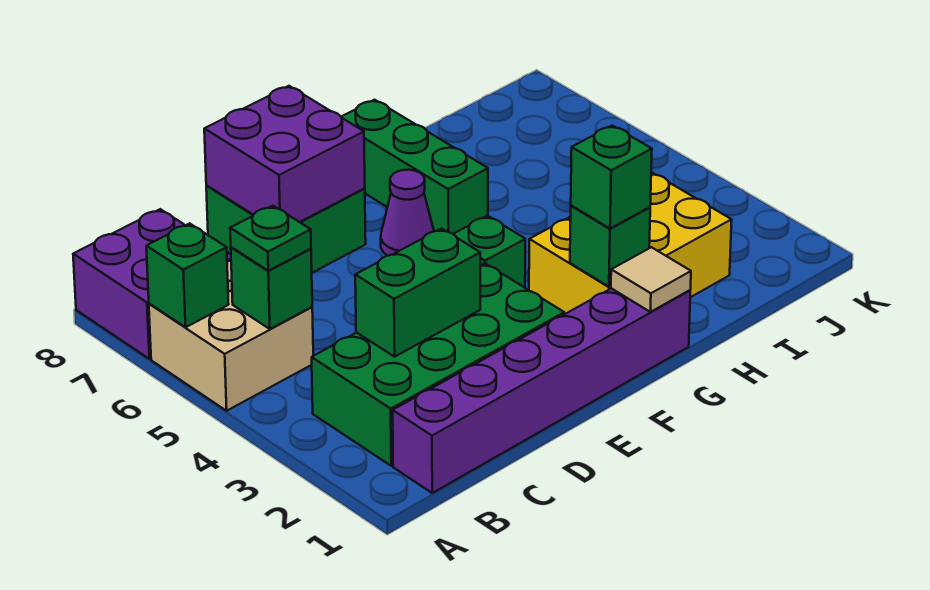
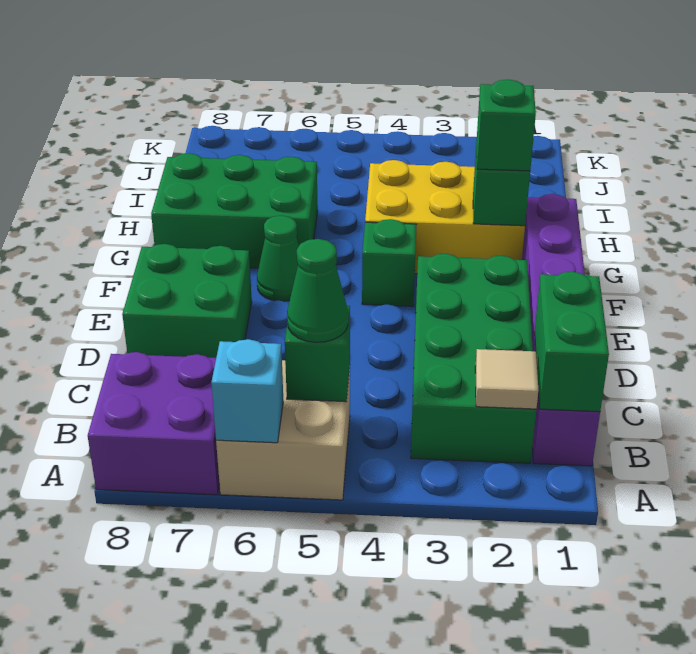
green 1x1 brick [146,223,229,327] -> cyan 1x1 brick [211,339,283,443]
green 1x1 plate [230,206,311,271] -> green 1x1 cone [287,239,348,342]
green 1x2 brick [355,228,481,357] -> green 1x2 brick moved to [535,272,609,412]
purple 2x2 brick [204,86,365,222] -> none
purple 1x1 cone [381,170,434,256] -> green 1x1 cone [257,216,299,301]
tan 1x1 tile [611,247,691,312] -> tan 1x1 tile moved to [475,349,539,409]
yellow 2x3 brick [529,173,732,314] -> yellow 2x3 brick turned to [365,160,525,274]
green 1x3 brick [341,100,488,234] -> green 2x3 brick [151,153,318,268]

